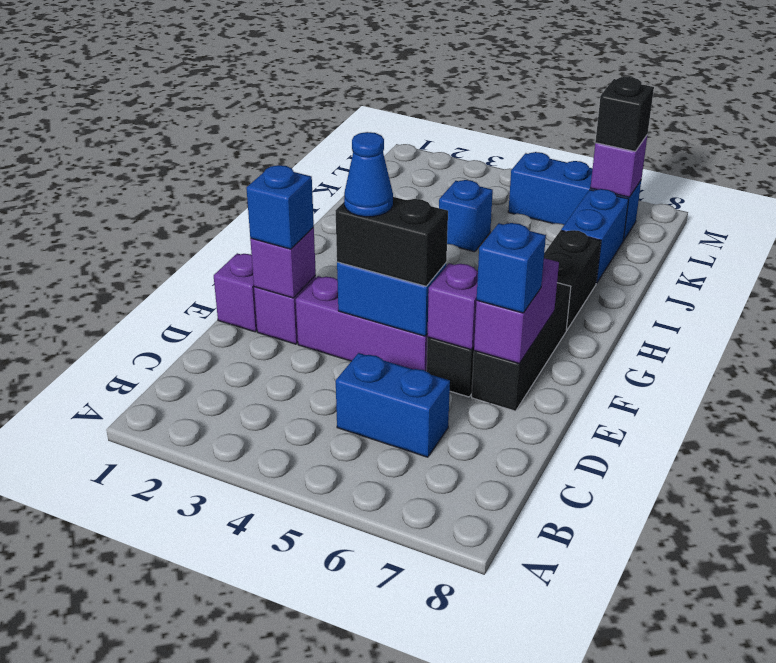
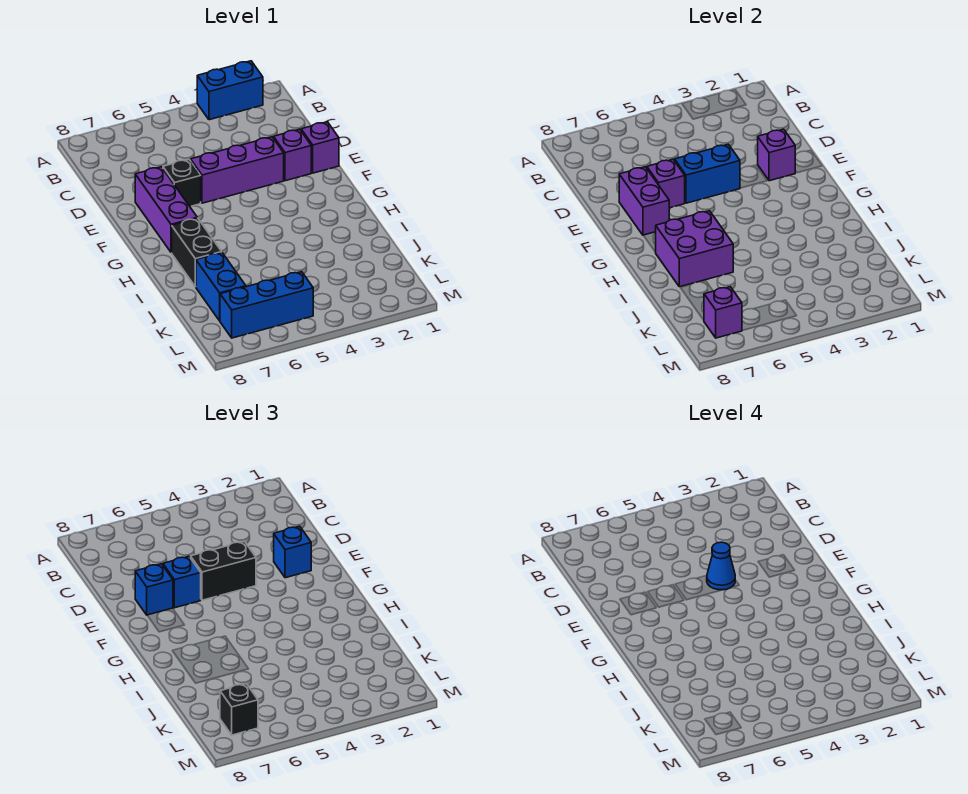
blue 1x2 brick [336,353,450,457] -> blue 1x2 brick moved to [197,61,263,120]
black 1x3 brick [472,283,571,411] -> purple 1x3 brick [135,167,197,253]
none -> purple 2x2 brick [656,211,733,287]
blue 1x1 brick [439,180,493,252] -> blue 1x1 brick moved to [163,556,201,608]

